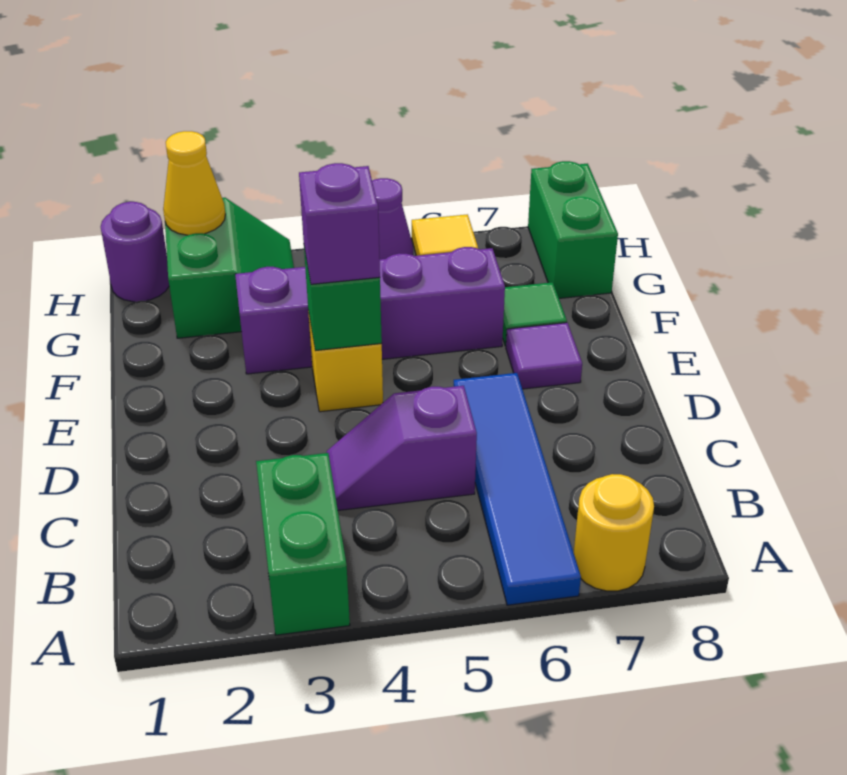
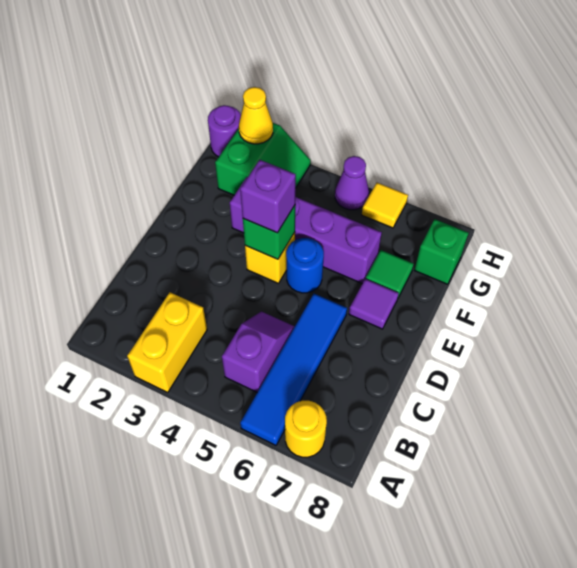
green 1x2 brick [256,453,350,635] -> yellow 1x2 brick [127,292,207,392]
purple 1x2 slope [327,386,477,510] -> purple 1x2 slope turned to [222,312,295,392]
none -> blue 1x1 round brick [286,238,324,293]
green 1x2 brick [528,161,618,298] -> green 1x1 brick [415,219,468,284]

